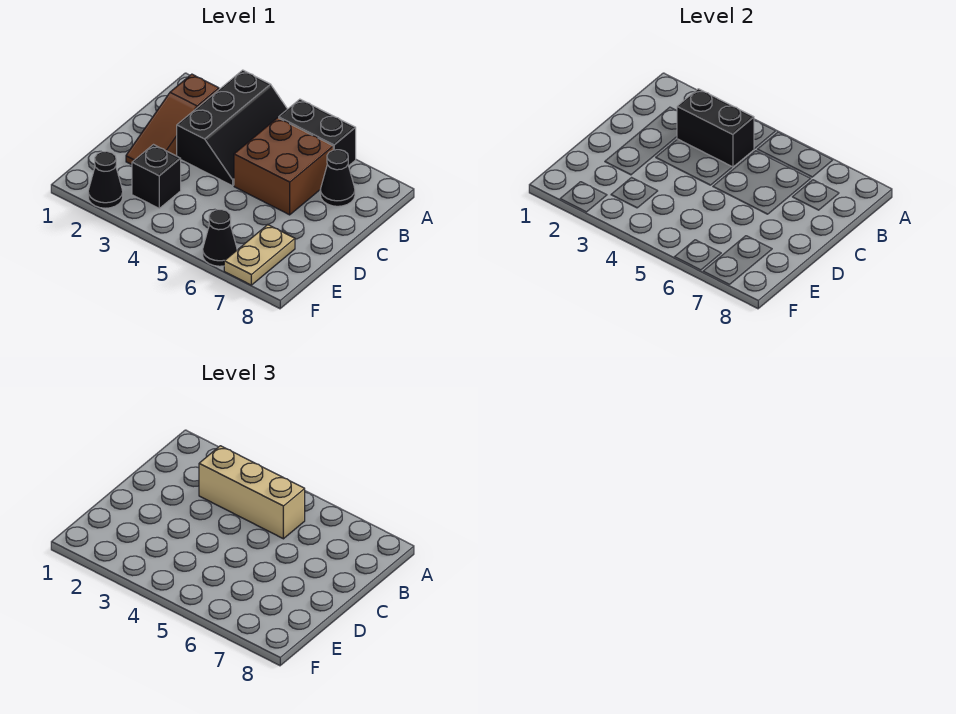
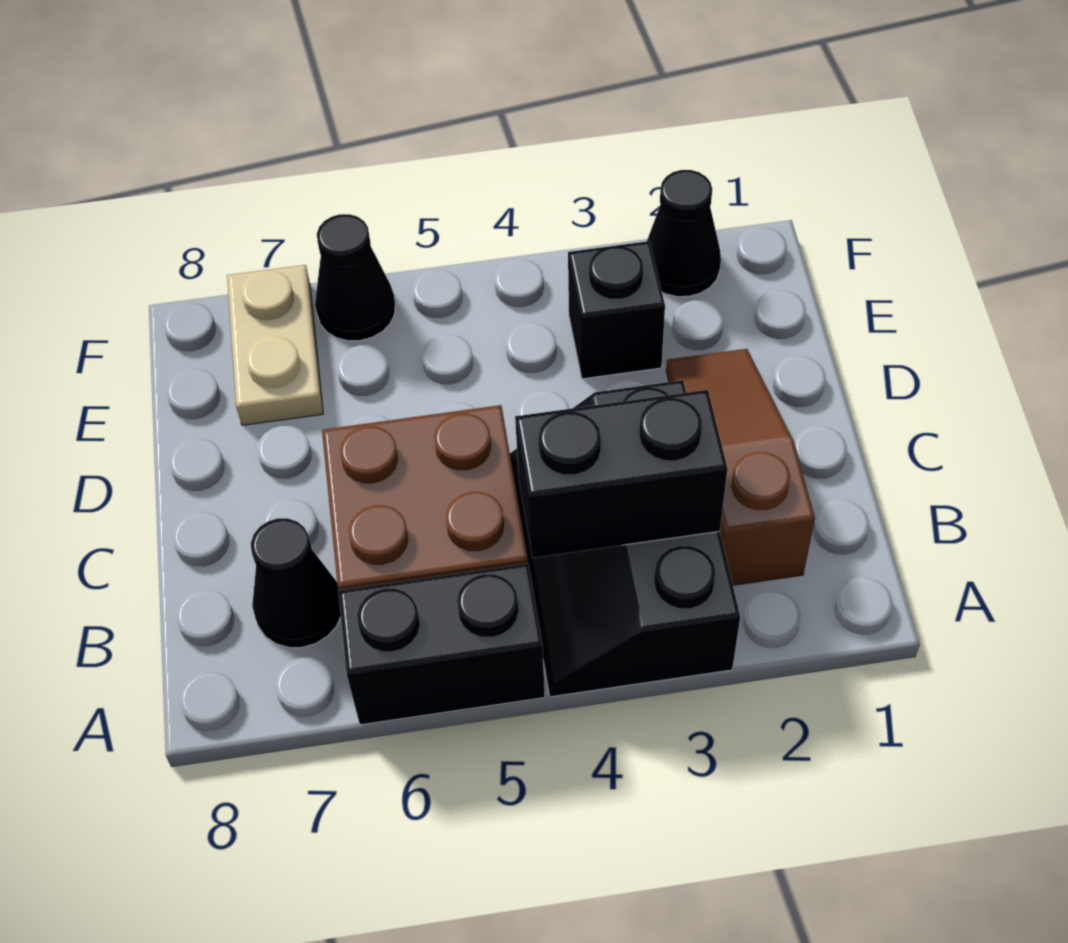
tan 1x3 brick [199,446,305,539] -> none

